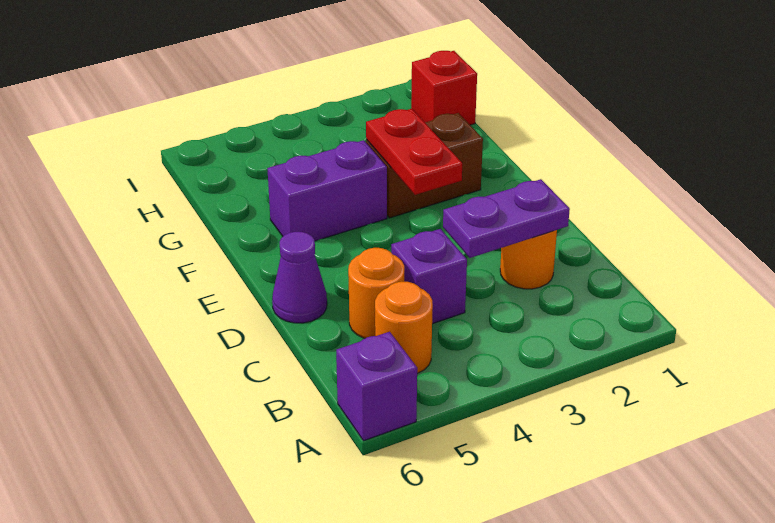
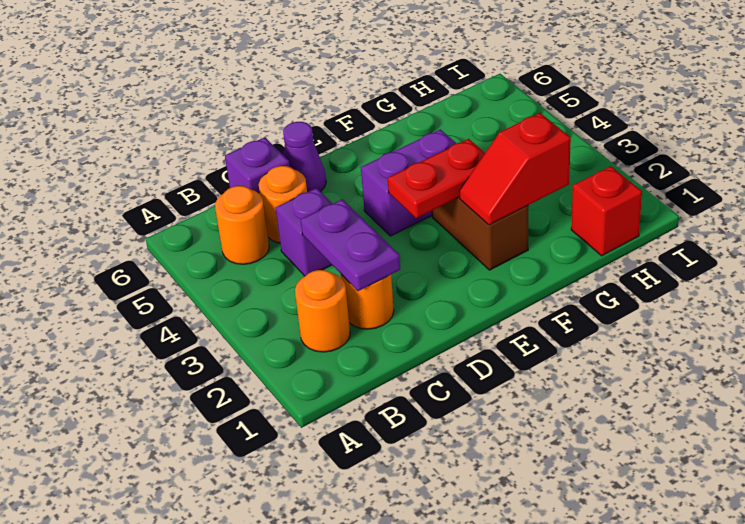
purple 1x1 brick [336,332,417,441] -> purple 1x1 brick moved to [225,137,290,194]
none -> orange 1x1 round brick [295,270,350,352]
none -> red 1x2 slope [460,113,571,225]
purple 1x2 brick [267,140,387,241] -> purple 1x2 brick turned to [361,129,456,236]

